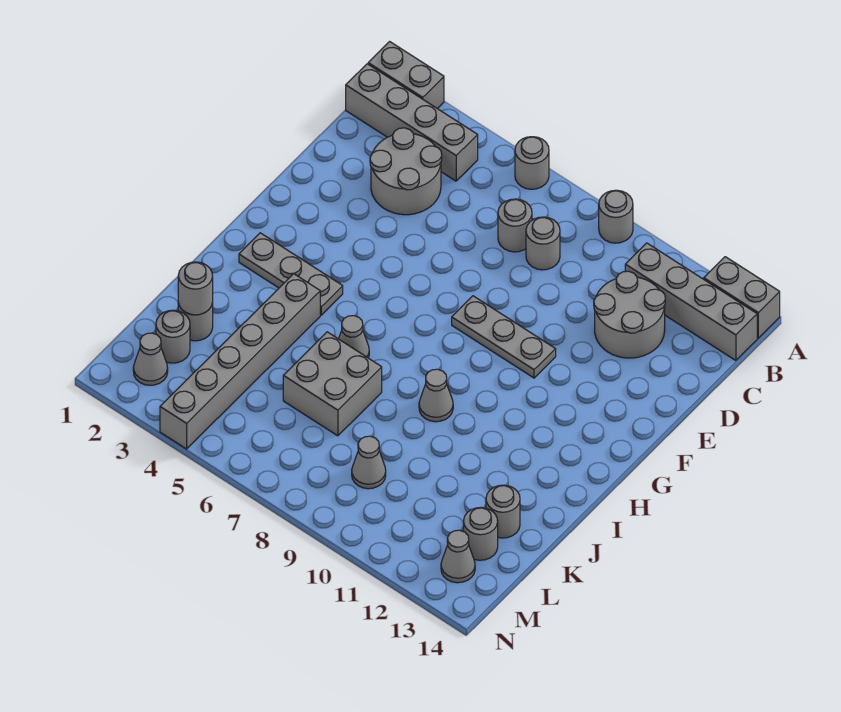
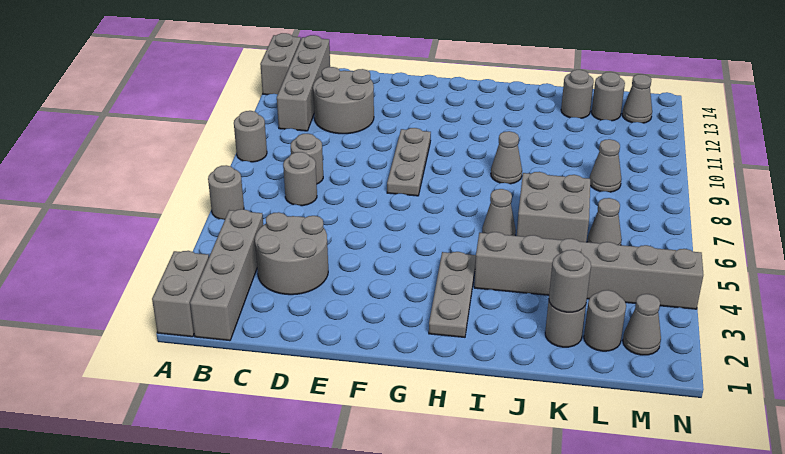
none -> grey 1x1 cone [587,198,622,245]

